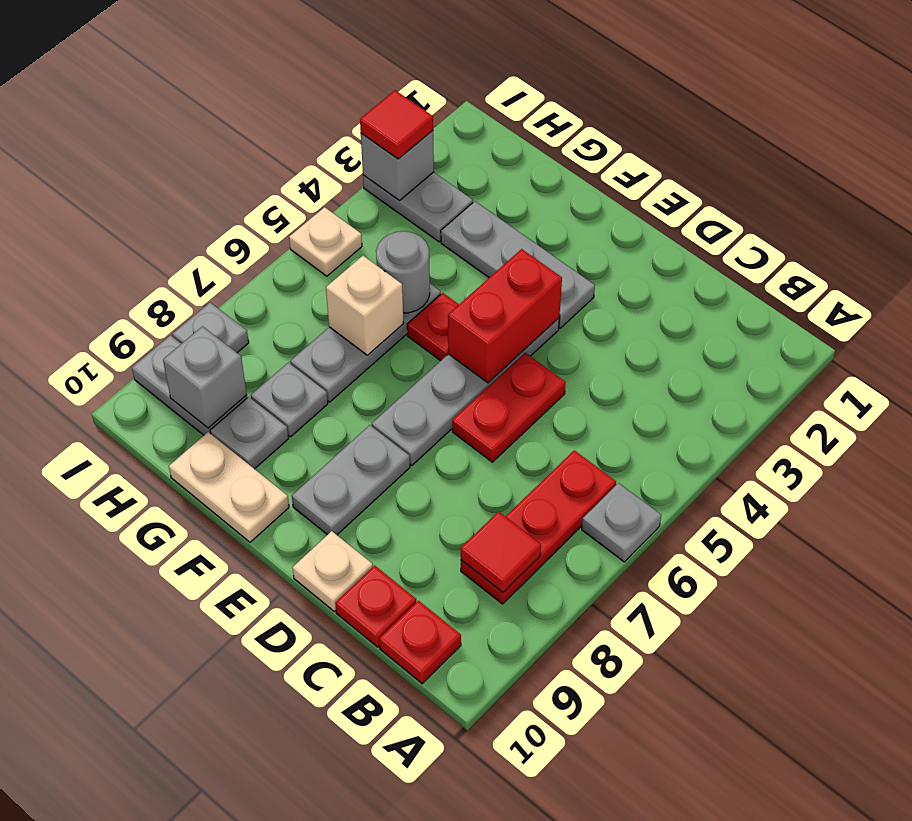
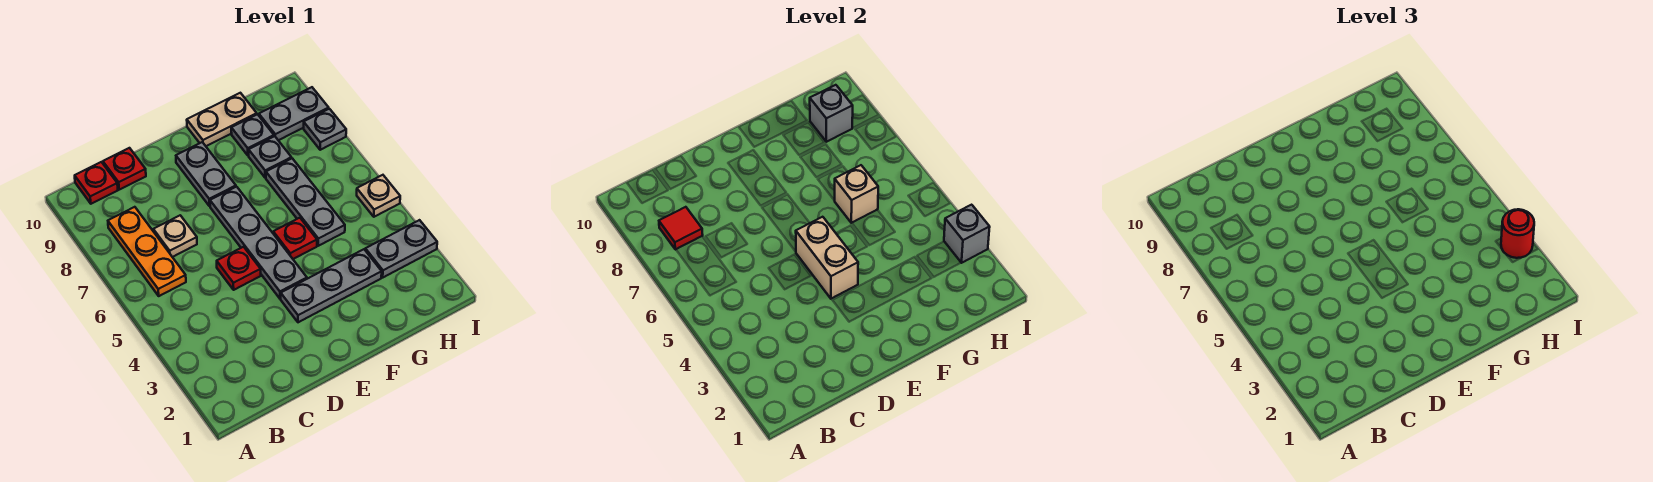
grey 1x1 plate [582,483,661,562] -> none
red 1x3 plate [461,450,616,604] -> orange 1x3 plate [108,207,186,296]
red 1x2 plate [452,353,566,462] -> red 1x1 plate [217,247,261,290]
tan 1x1 plate [292,531,373,611] -> tan 1x1 plate moved to [153,215,197,257]
red 1x2 brick [448,249,562,383] -> tan 1x2 brick [796,217,858,299]
grey 1x1 round brick [376,231,430,313] -> none
red 1x1 tile [360,90,433,159] -> red 1x1 round brick [1501,209,1534,258]

